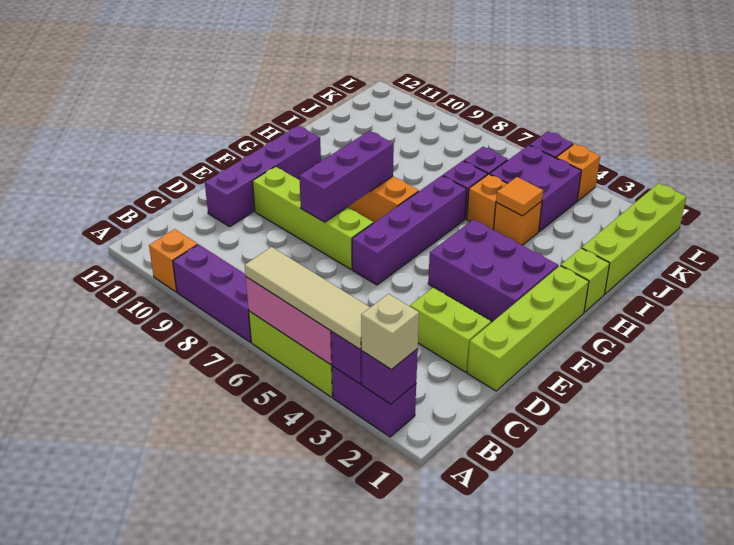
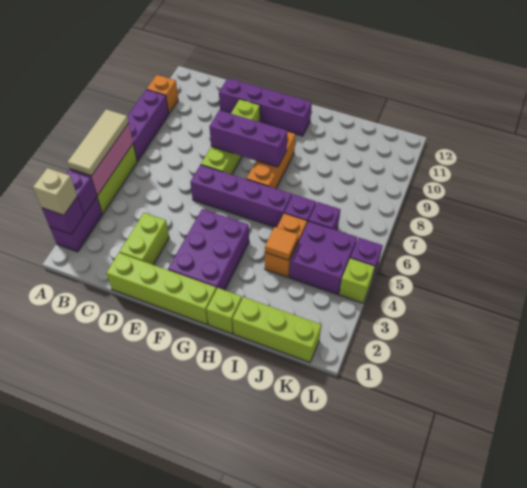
tan 1x4 tile [245,247,370,349] -> tan 1x3 tile [68,109,129,176]
lime 1x4 brick [582,183,686,294] -> lime 1x3 brick [233,297,321,362]
orange 1x1 brick [556,144,600,201] -> lime 1x1 brick [339,258,375,303]

